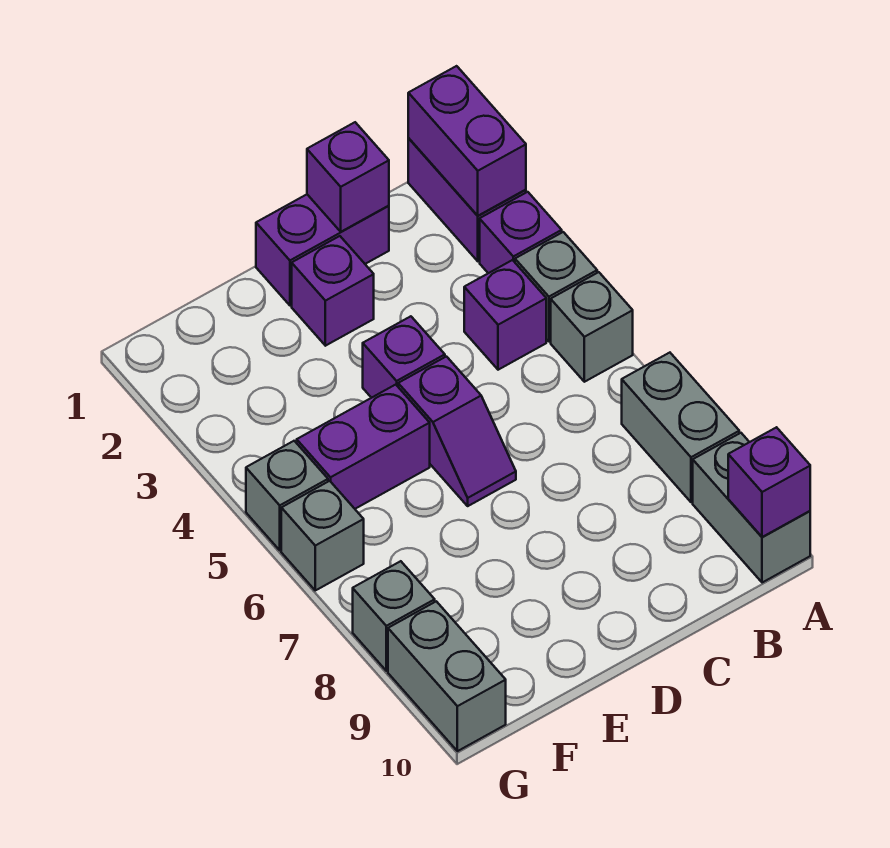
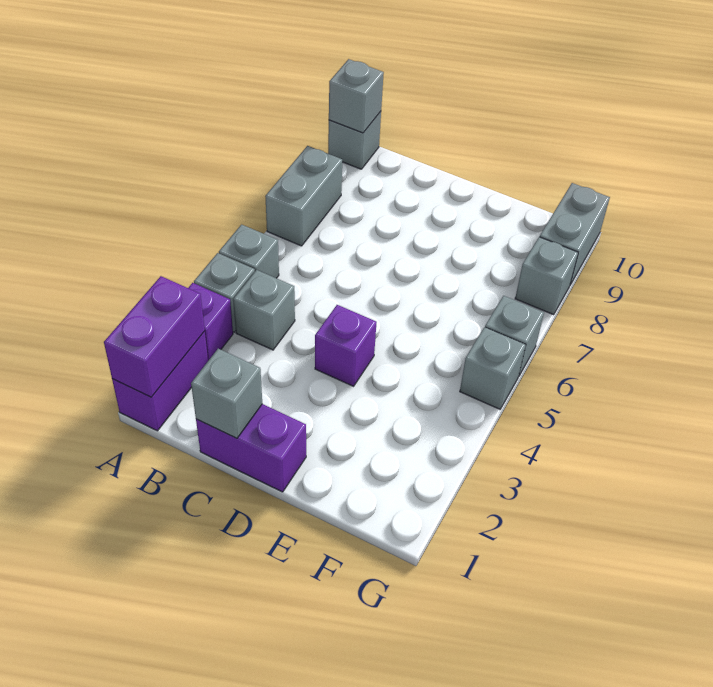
grey 1x2 brick [693,433,810,583] -> grey 1x1 brick [328,112,381,169]
purple 1x1 brick [728,427,810,537] -> grey 1x1 brick [329,59,384,133]
purple 1x1 brick [464,260,546,370] -> grey 1x1 brick [233,270,295,350]
purple 1x1 brick [307,122,389,232] -> grey 1x1 brick [191,349,262,438]
purple 1x1 brick [292,236,374,346] -> none
purple 1x2 slope [398,357,516,506] -> none
purple 1x2 brick [297,385,430,509] -> none

